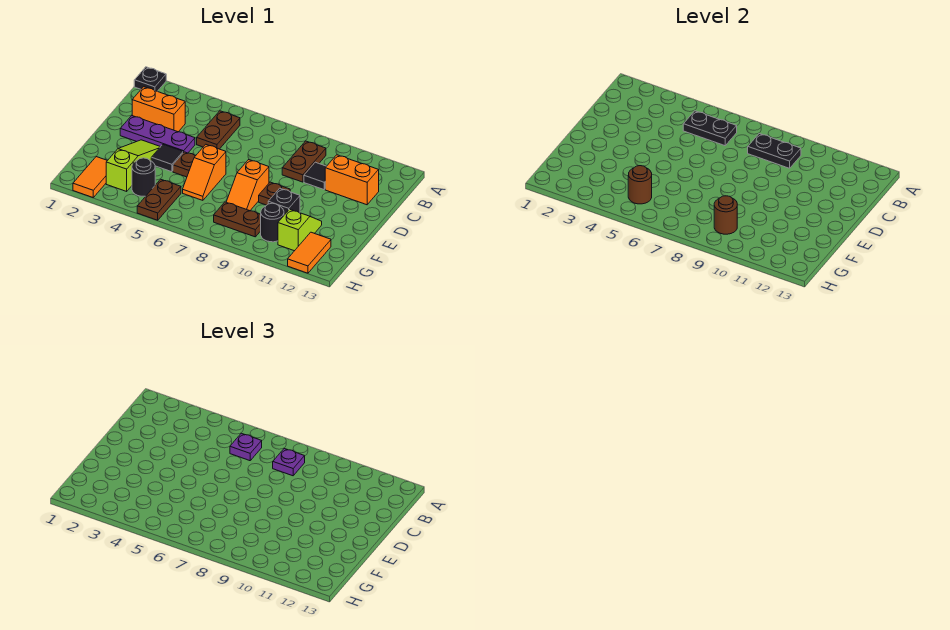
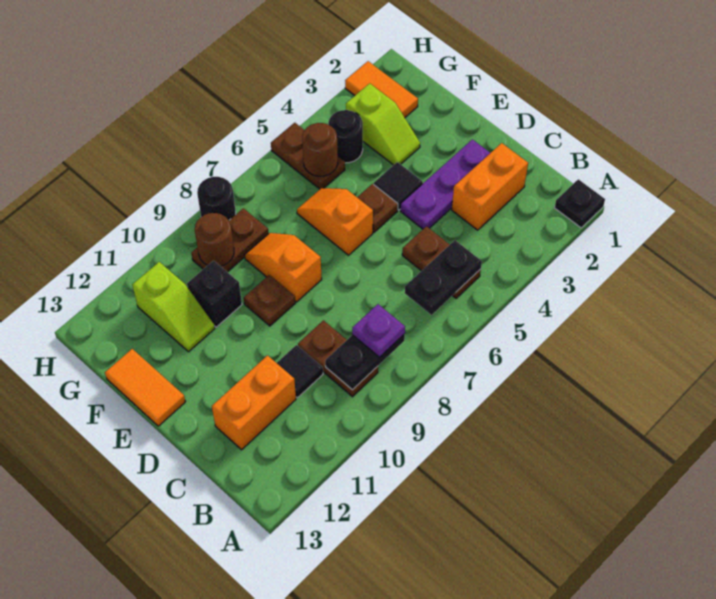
purple 1x1 plate [230,433,262,461] -> none
lime 1x3 slope [106,140,160,191] -> lime 1x2 slope [346,83,420,165]
black 1x1 round brick [261,203,284,242] -> black 1x1 round brick moved to [197,177,236,220]
orange 1x2 tile [288,232,331,273] -> orange 1x2 tile moved to [105,349,186,426]

